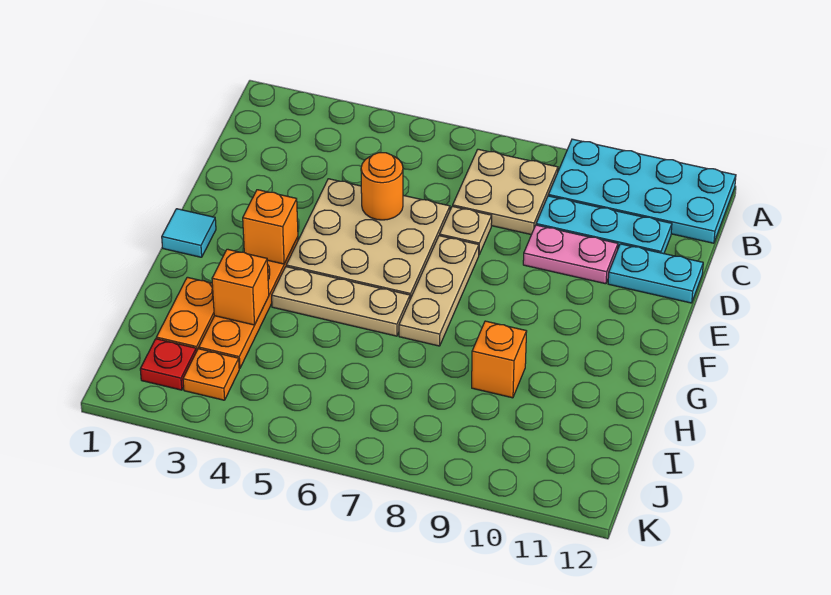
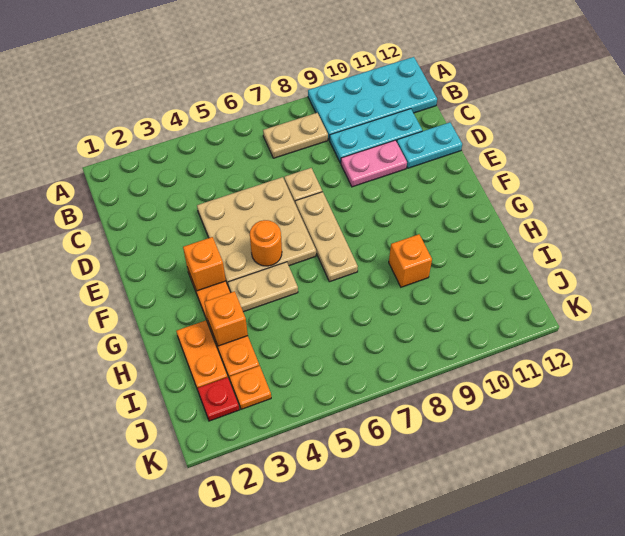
tan 2x2 plate [453,149,558,235] -> tan 1x2 plate [263,113,328,158]
orange 1x1 round brick [361,153,403,220] -> orange 1x1 round brick moved to [250,220,282,266]
cyan 1x1 tile [162,209,216,257] -> none
tan 1x3 plate [272,267,410,336] -> tan 1x2 plate [228,262,298,312]

